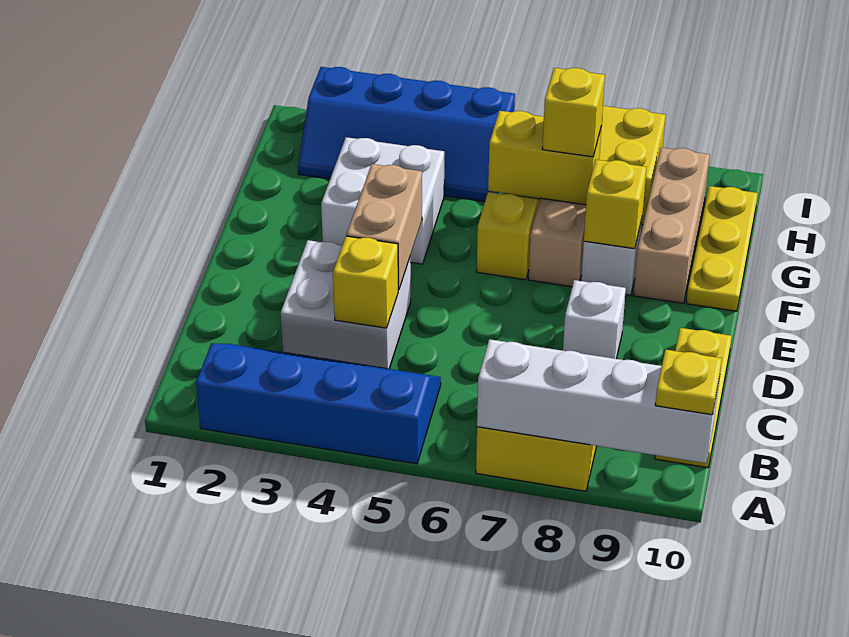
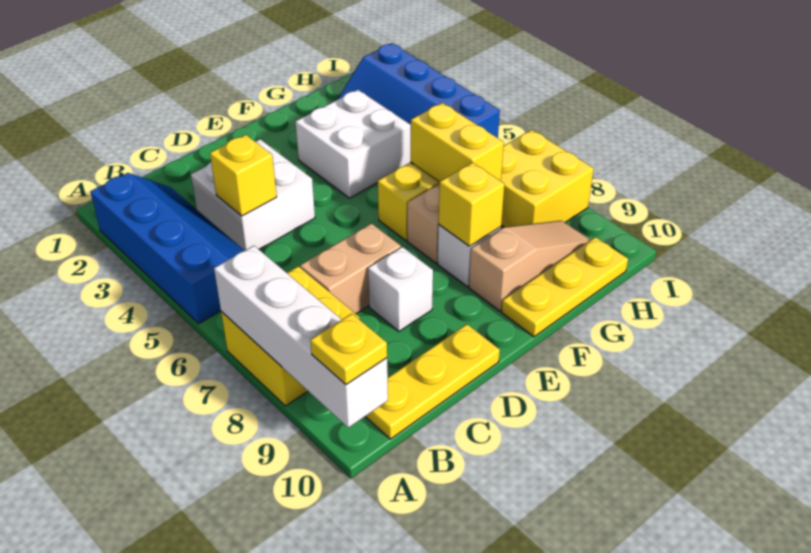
tan 1x2 brick [346,164,422,290] -> tan 1x2 brick moved to [300,223,401,314]
tan 1x3 brick [633,148,710,303] -> tan 1x3 slope [469,221,590,311]
yellow 1x1 brick [542,68,605,157] -> none

